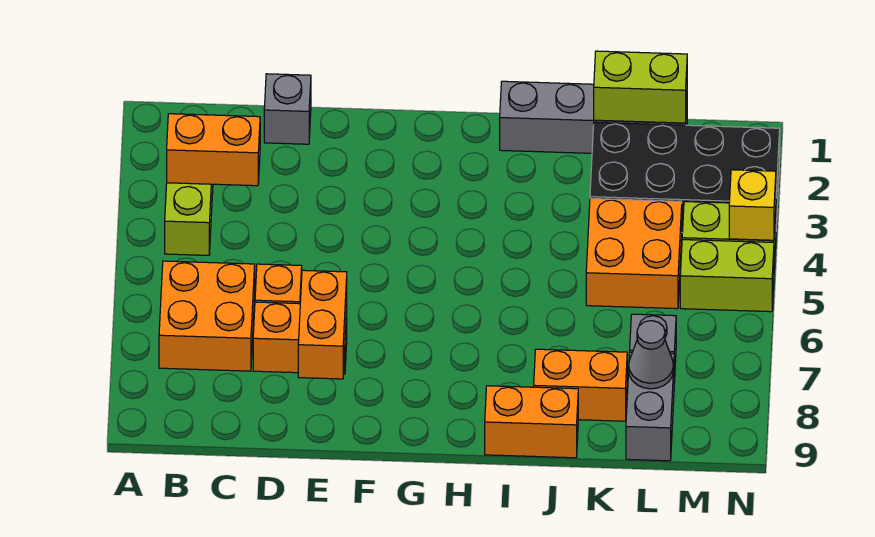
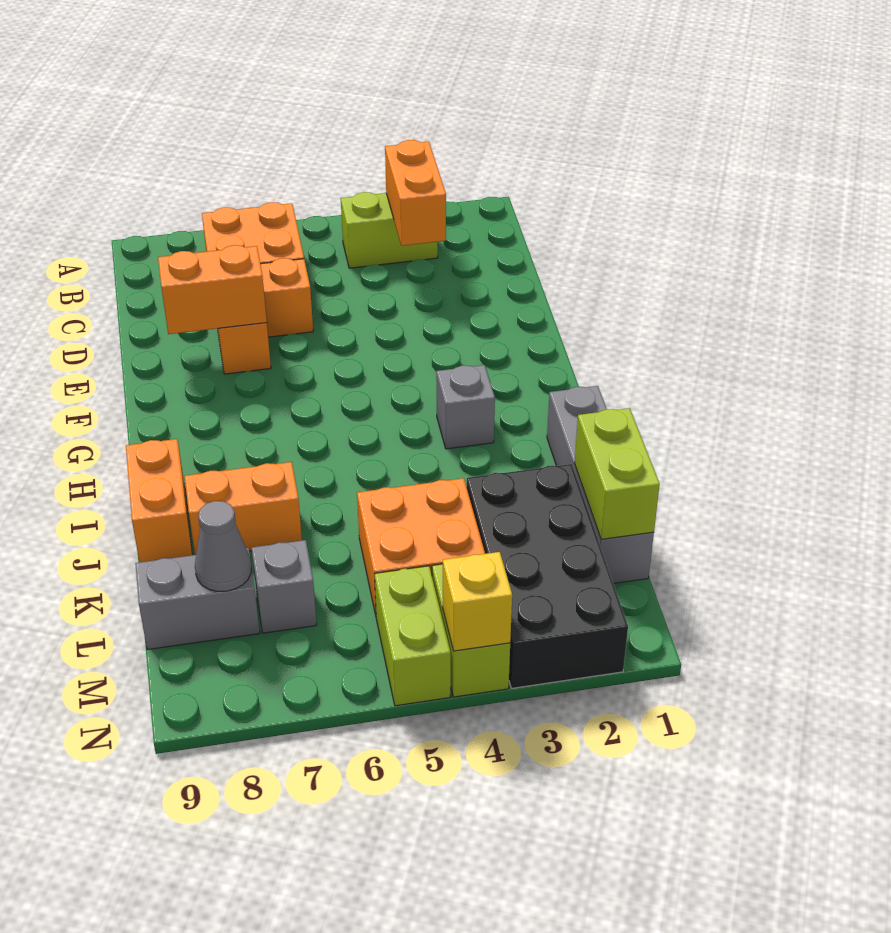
grey 1x1 brick [264,74,311,144] -> grey 1x1 brick moved to [436,365,495,449]
orange 1x2 brick [534,349,627,421] -> orange 1x2 brick turned to [185,462,302,555]

